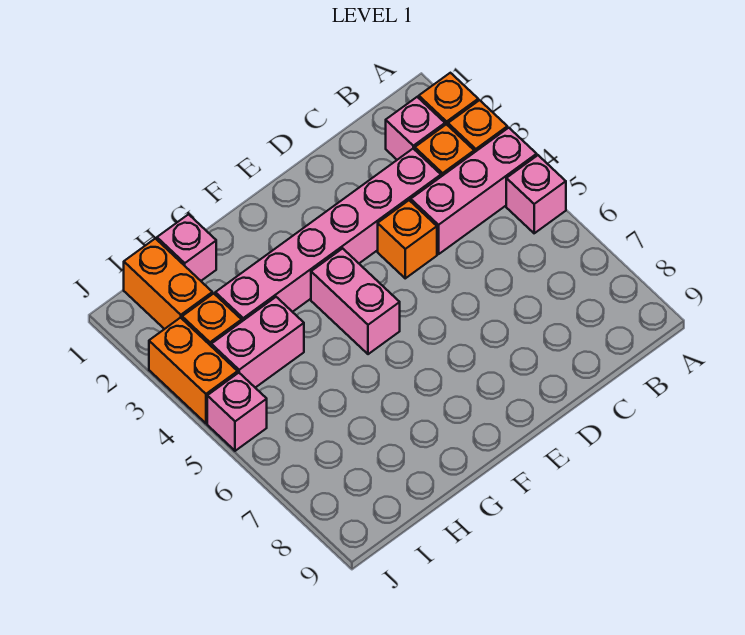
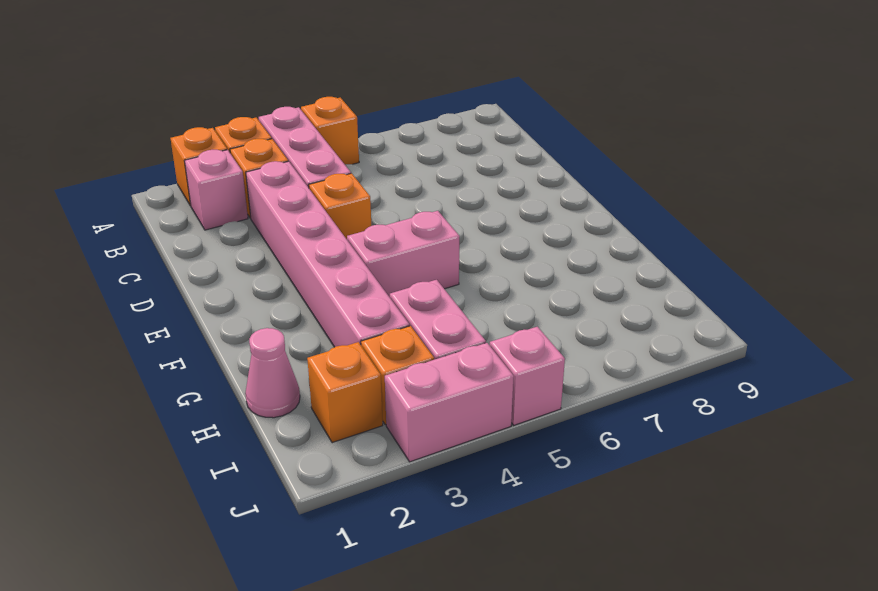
pink 1x1 brick [506,155,566,233] -> orange 1x1 brick [301,97,359,165]
pink 1x1 brick [157,214,216,281] -> pink 1x1 cone [245,328,300,418]
orange 1x2 brick [124,238,212,329] -> orange 1x1 brick [307,342,383,443]
orange 1x2 brick [149,318,238,423] -> pink 1x2 brick [385,343,514,462]

